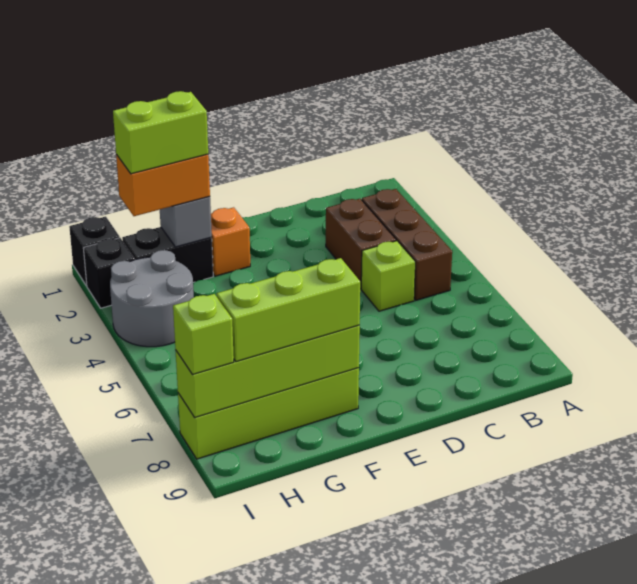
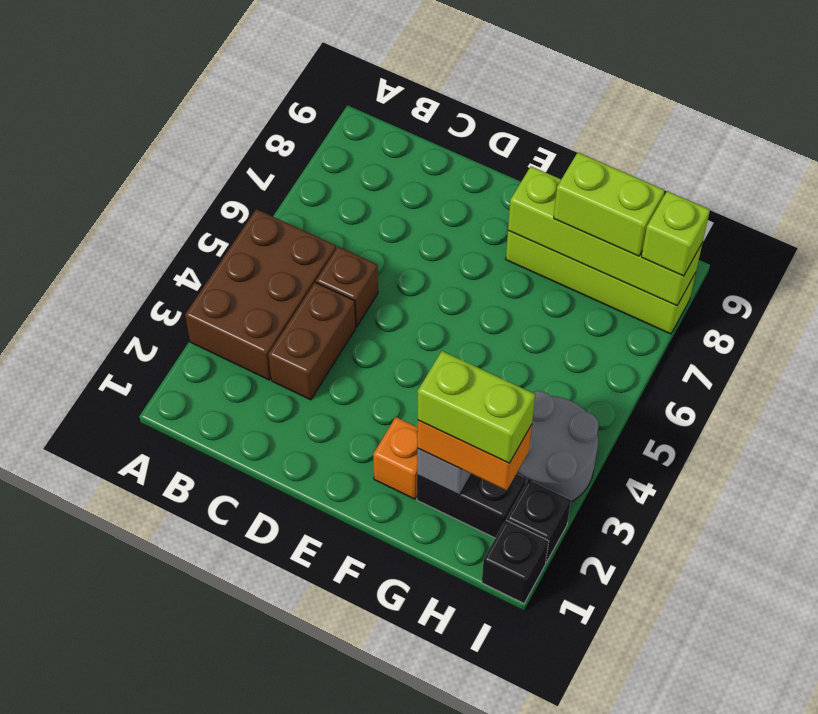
brown 1x3 brick [362,189,452,300] -> brown 2x3 brick [185,209,336,380]
lime 1x1 brick [361,241,415,311] -> brown 1x1 brick [316,247,378,327]
lime 1x3 brick [216,258,360,362] -> lime 1x2 brick [554,153,665,256]

